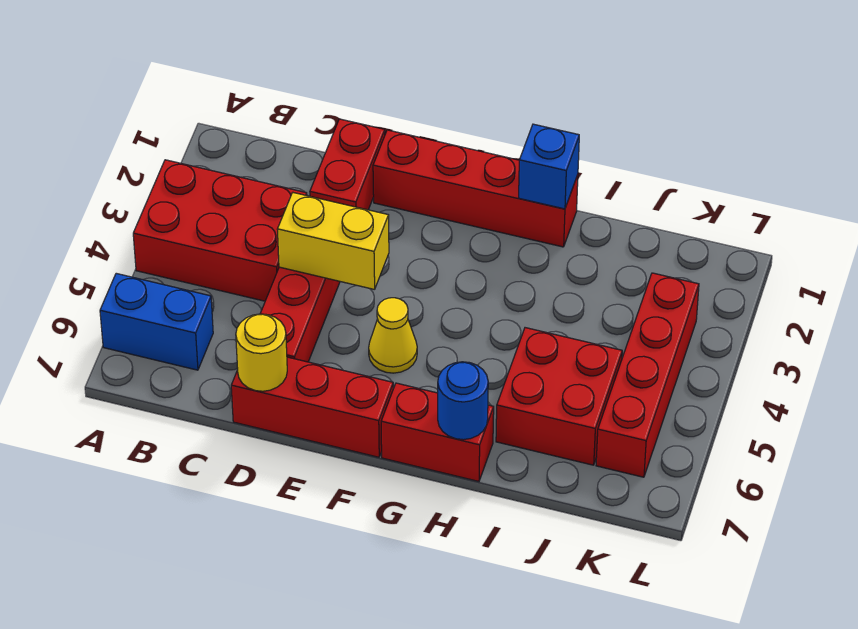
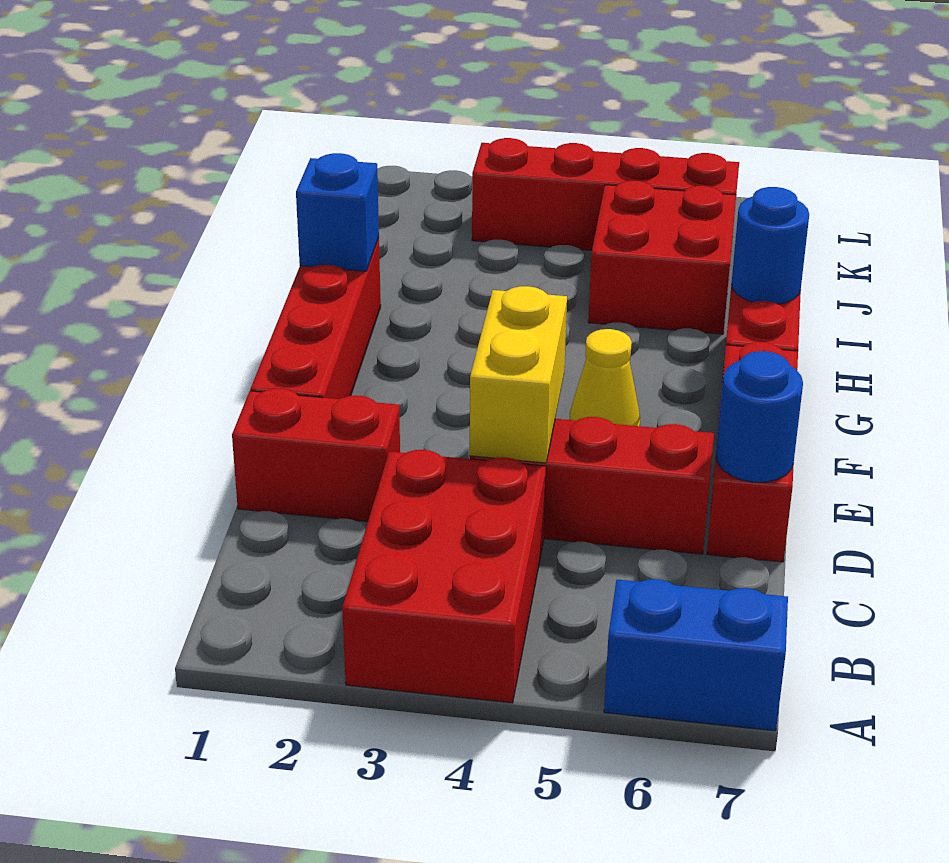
blue 1x2 brick [100,273,213,370] -> blue 1x2 brick turned to [604,579,788,731]
yellow 1x1 round brick [236,314,287,391] -> blue 1x1 round brick [716,351,803,482]

